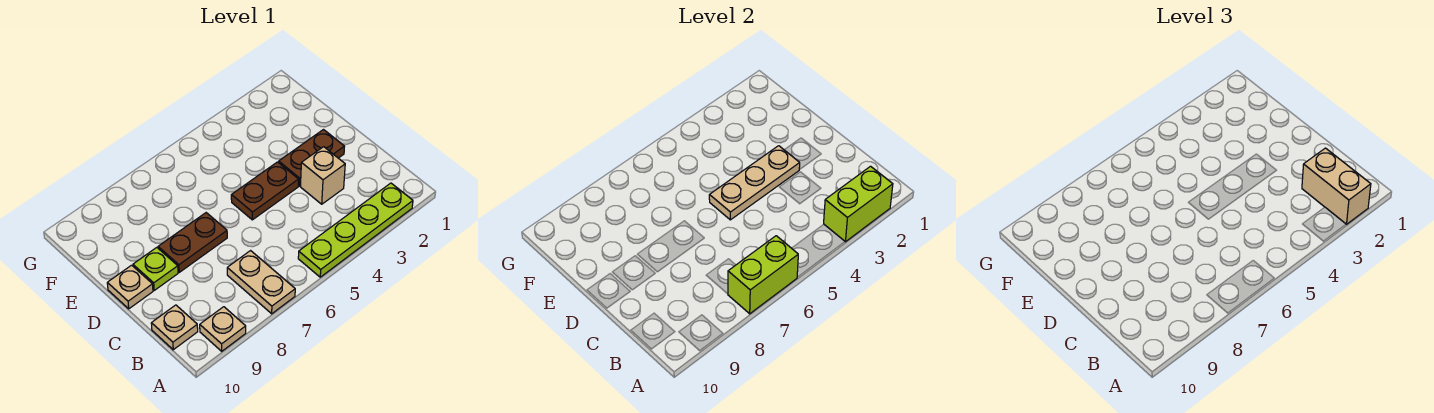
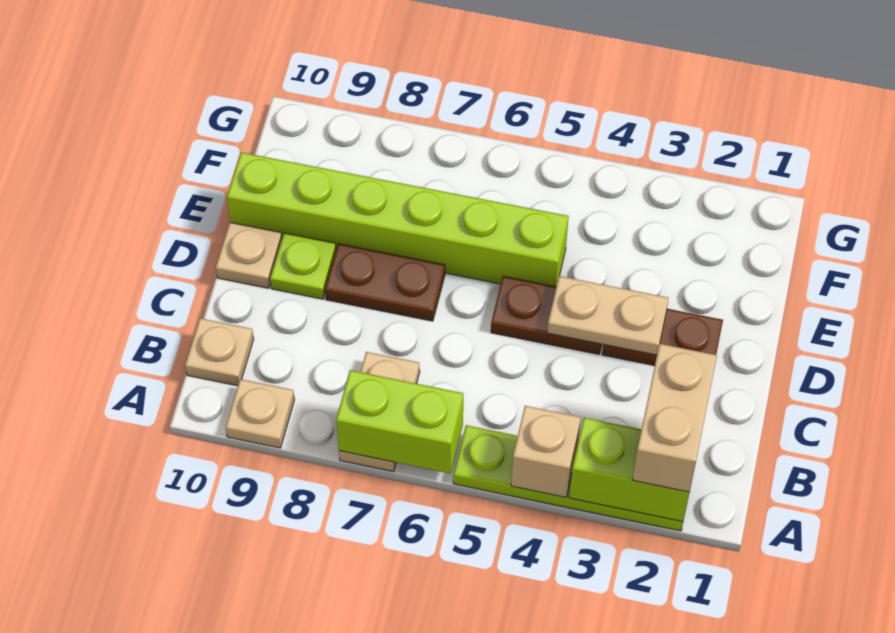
tan 1x1 brick [301,147,345,204] -> tan 1x1 brick moved to [511,406,581,497]
tan 1x3 plate [709,146,800,220] -> tan 1x2 plate [547,276,669,355]
none -> lime 1x6 brick [227,152,569,287]

